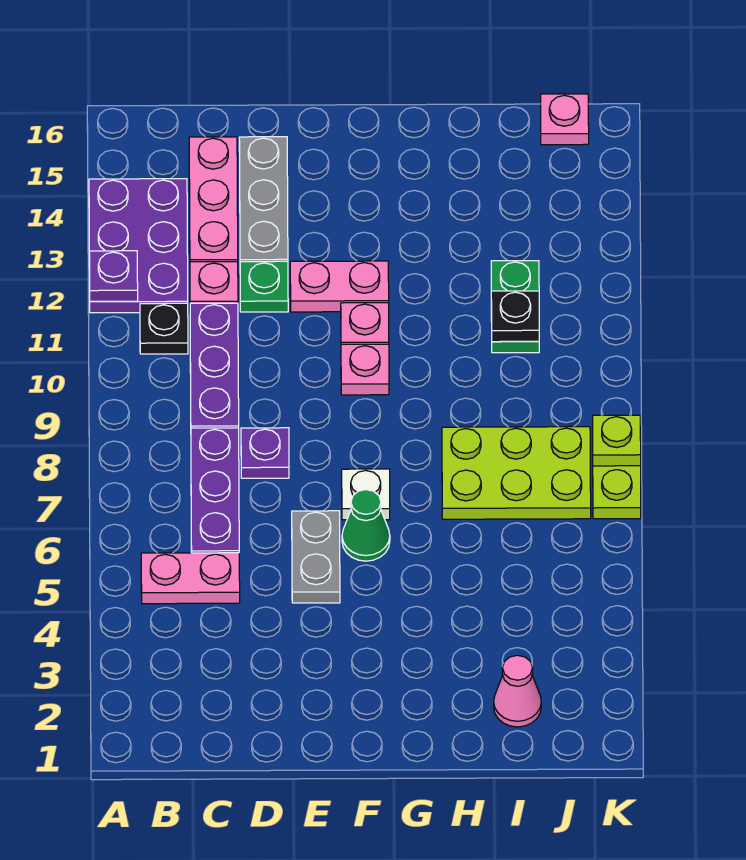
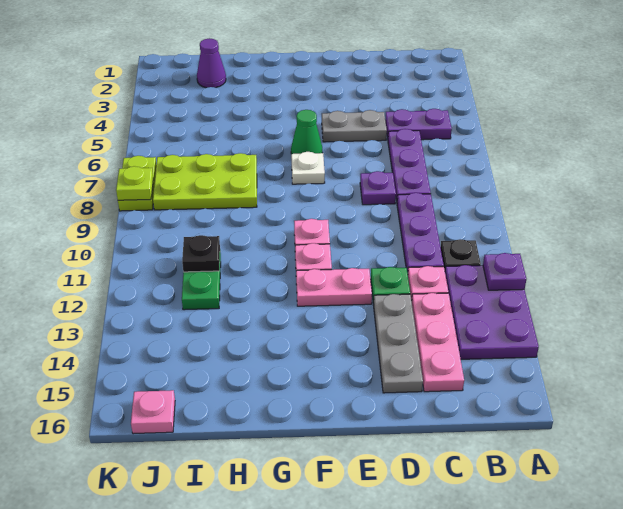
pink 1x2 plate [141,553,240,604] -> purple 1x2 plate [385,109,452,140]
grey 1x2 plate [292,511,340,603] -> grey 1x2 plate turned to [322,110,387,142]
pink 1x1 cone [494,655,541,727] -> purple 1x1 cone [197,38,226,88]

